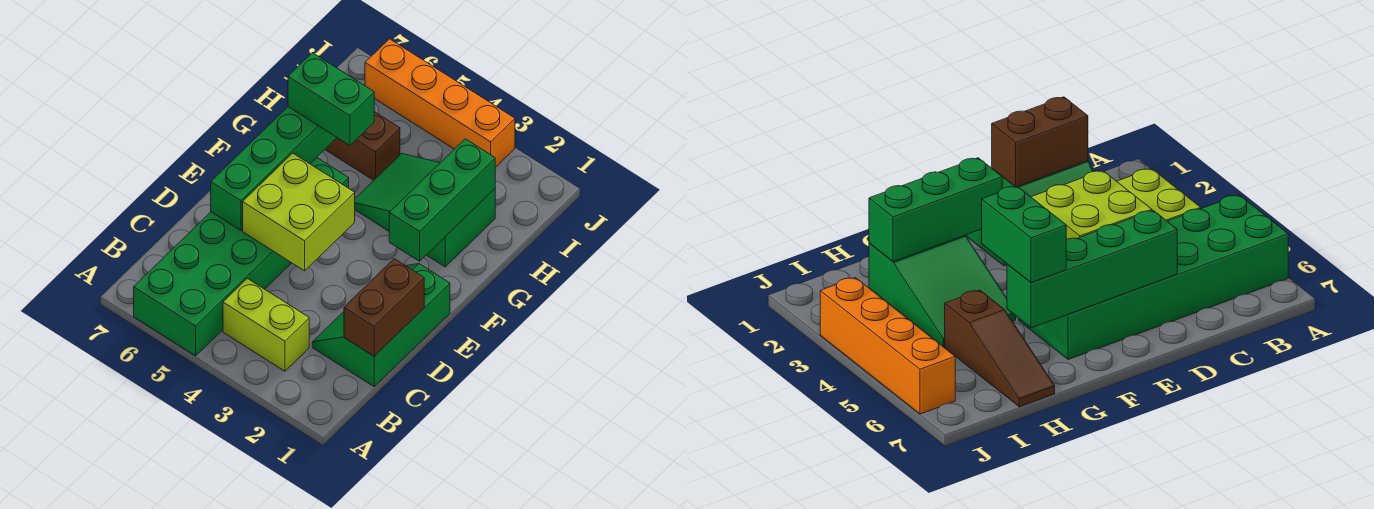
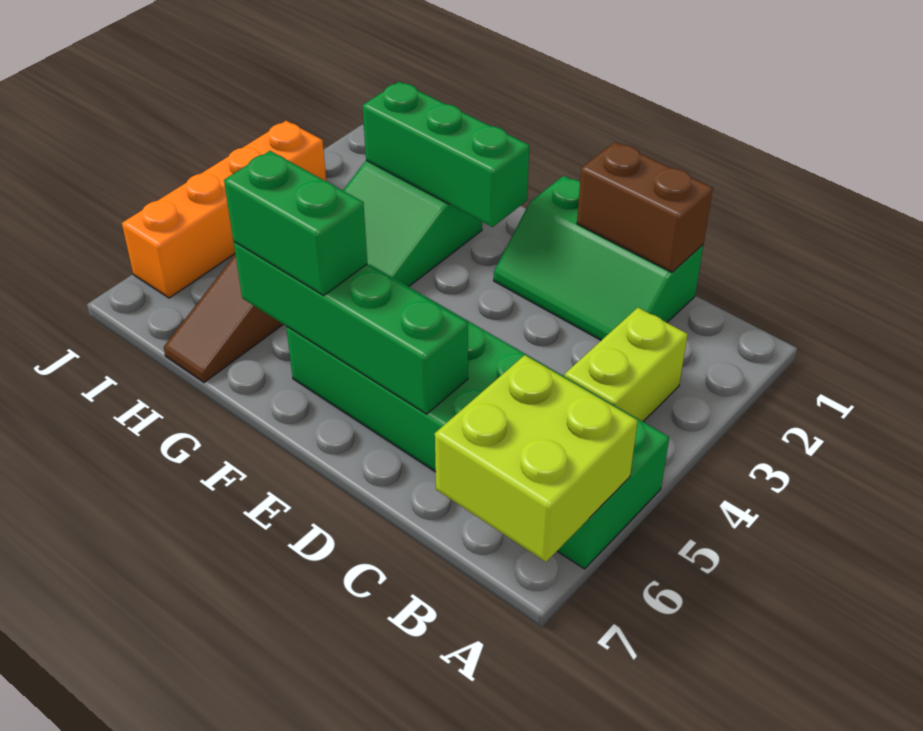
lime 2x2 brick [243,153,355,271] -> lime 2x2 brick moved to [435,355,638,562]
green 1x2 brick [288,53,374,145] -> green 1x2 brick turned to [224,151,367,295]

